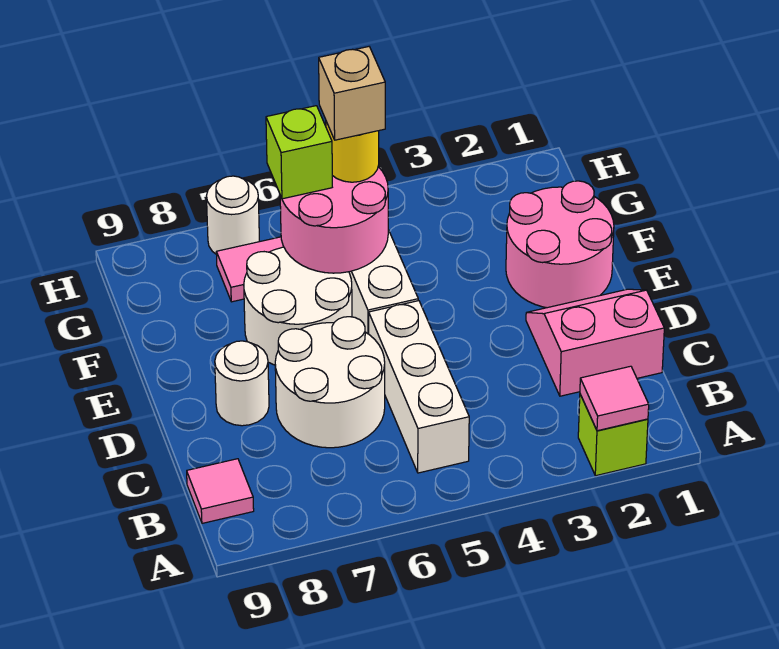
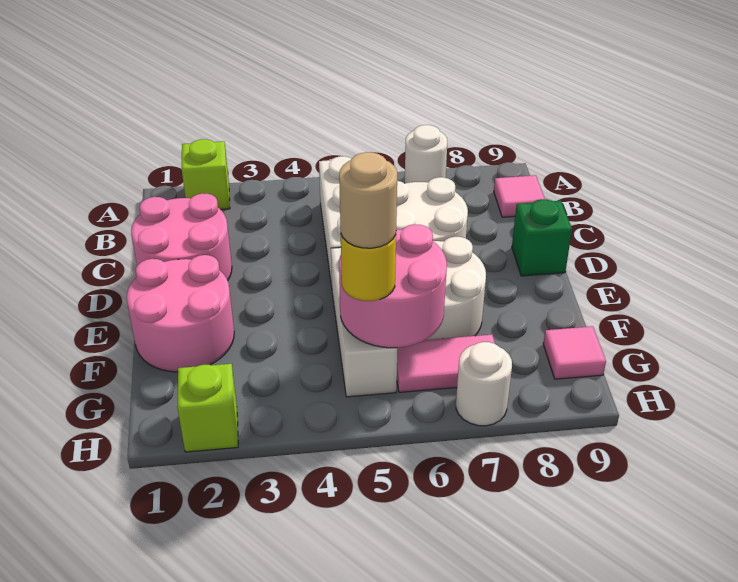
pink 1x1 tile [580,366,649,431] -> pink 1x1 tile moved to [543,326,606,379]
pink 2x2 slope [526,289,664,396] -> pink 2x2 round brick [131,194,232,281]
white 1x1 round brick [215,341,269,426] -> white 1x1 round brick moved to [405,125,447,183]
none -> green 1x1 brick [512,199,572,276]
tan 1x1 brick [319,47,385,140] -> tan 1x1 round brick [339,152,397,248]
lime 1x1 brick [266,106,332,199] -> lime 1x1 brick moved to [177,364,238,452]

